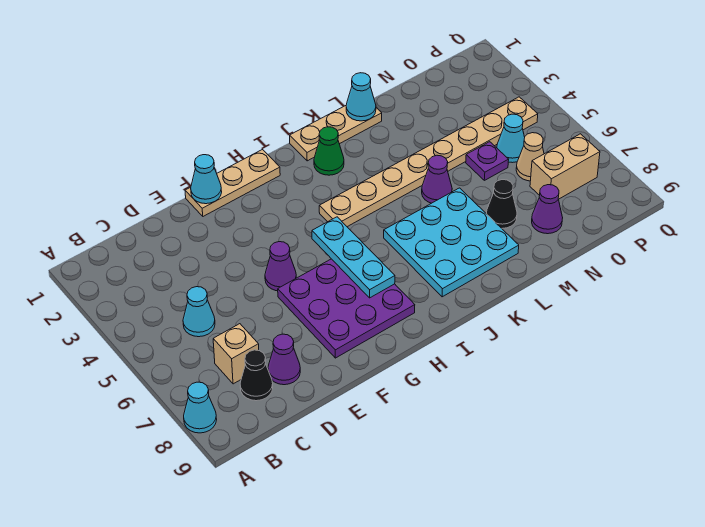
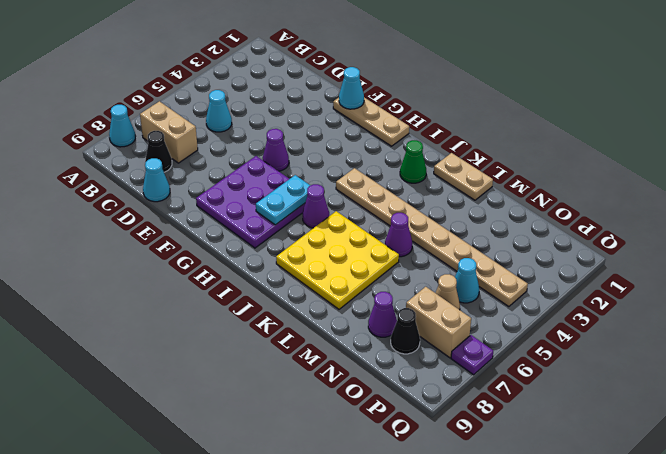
tan 1x1 brick [213,324,259,384] -> tan 1x2 brick [140,101,198,163]
purple 1x1 cone [268,334,300,385] -> purple 1x1 cone moved to [302,184,329,228]
cyan 1x3 plate [312,217,395,298] -> cyan 1x2 plate [256,175,310,225]
tan 1x3 plate [290,106,382,161] -> tan 1x2 plate [434,153,493,200]
cyan 3x3 plate [384,188,519,297] -> yellow 3x3 plate [276,211,399,309]
cyan 1x1 cone [346,73,376,121] -> cyan 1x1 cone moved to [143,158,170,202]
black 1x1 cone [486,180,517,228] -> black 1x1 cone moved to [391,308,420,354]
purple 1x1 plate [466,142,509,180] -> purple 1x1 plate moved to [451,335,493,375]

